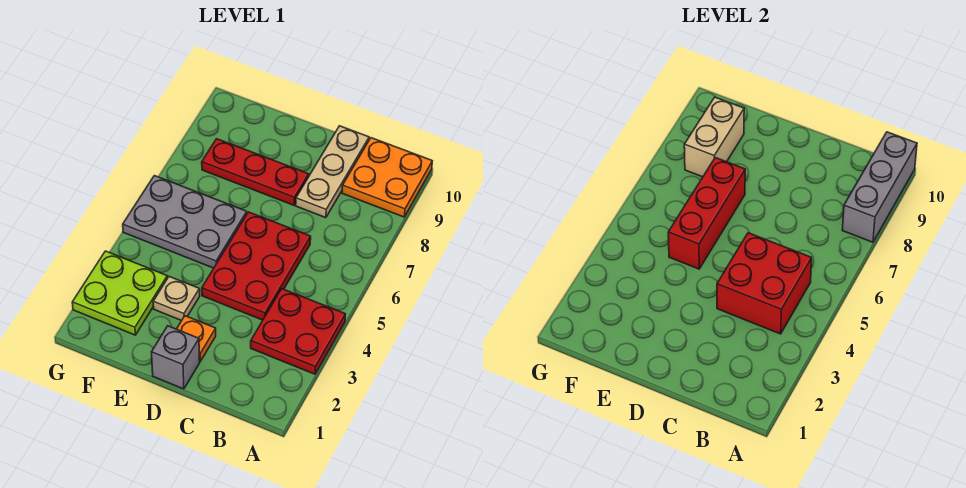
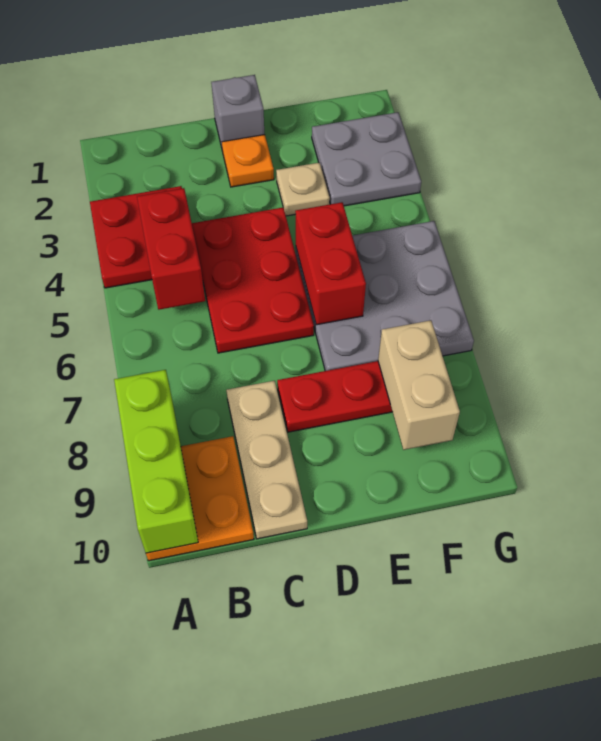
grey 1x3 brick [842,132,917,242] -> lime 1x3 brick [114,370,198,553]
red 2x2 brick [717,233,812,334] -> red 1x2 brick [137,188,205,310]
grey 2x3 plate [123,176,247,268] -> grey 3x3 plate [296,221,474,371]
red 1x3 brick [668,158,745,269] -> red 1x2 brick [295,202,366,325]
lime 2x2 plate [72,251,167,335] -> grey 2x2 plate [312,112,421,206]

